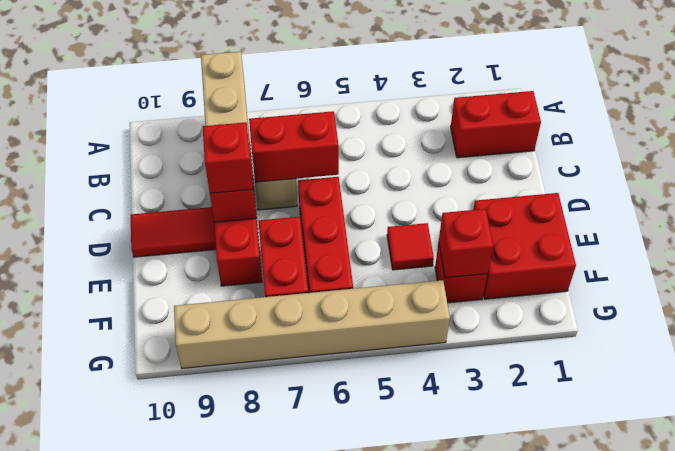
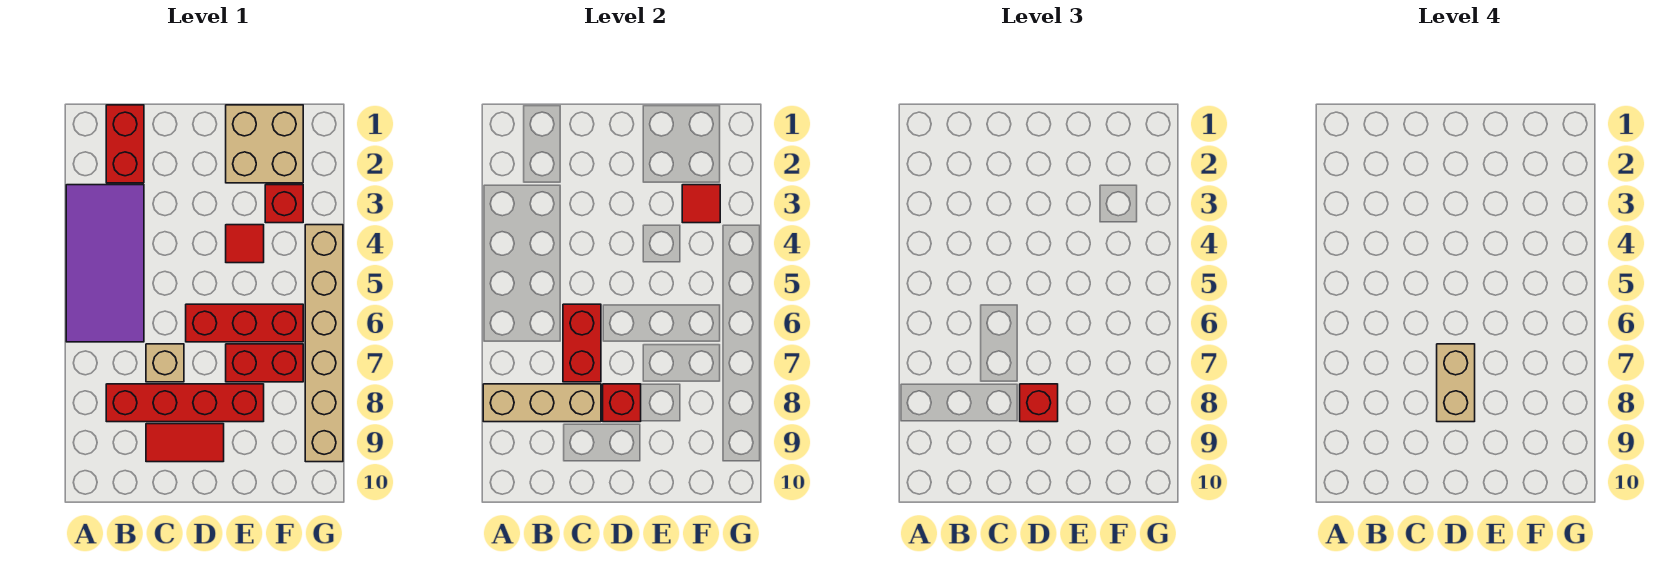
none -> purple 2x4 tile [66,185,144,342]
none -> tan 1x2 brick [1437,344,1475,422]
red 1x2 tile [131,207,216,257] -> red 1x2 tile turned to [146,424,224,462]
red 2x2 brick [473,193,576,299] -> tan 2x2 brick [226,105,303,183]
red 1x1 brick [439,209,493,278] -> red 1x1 tile [682,185,720,223]

